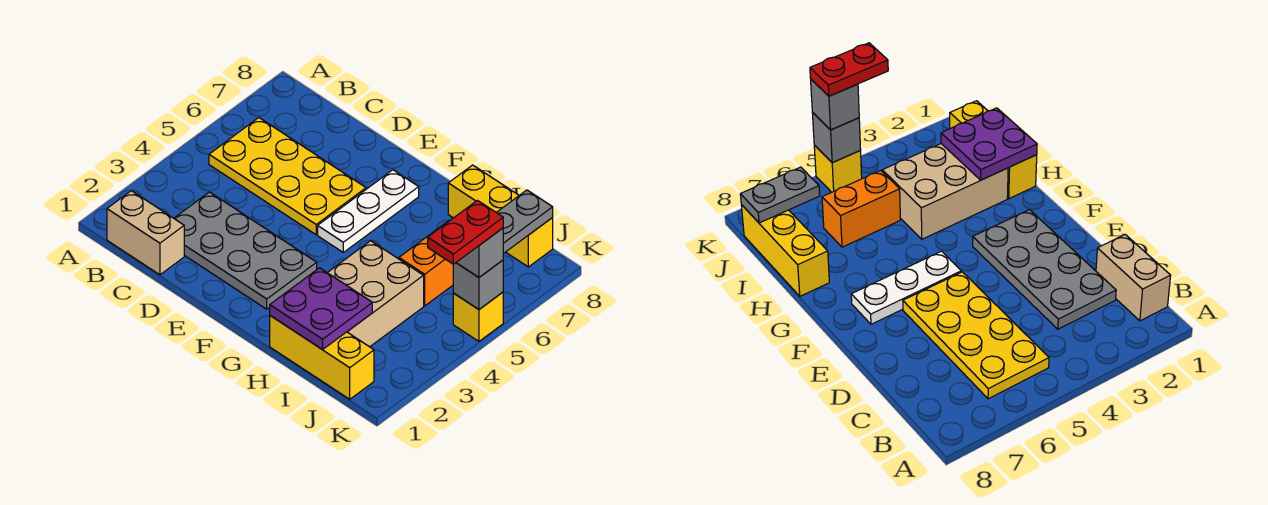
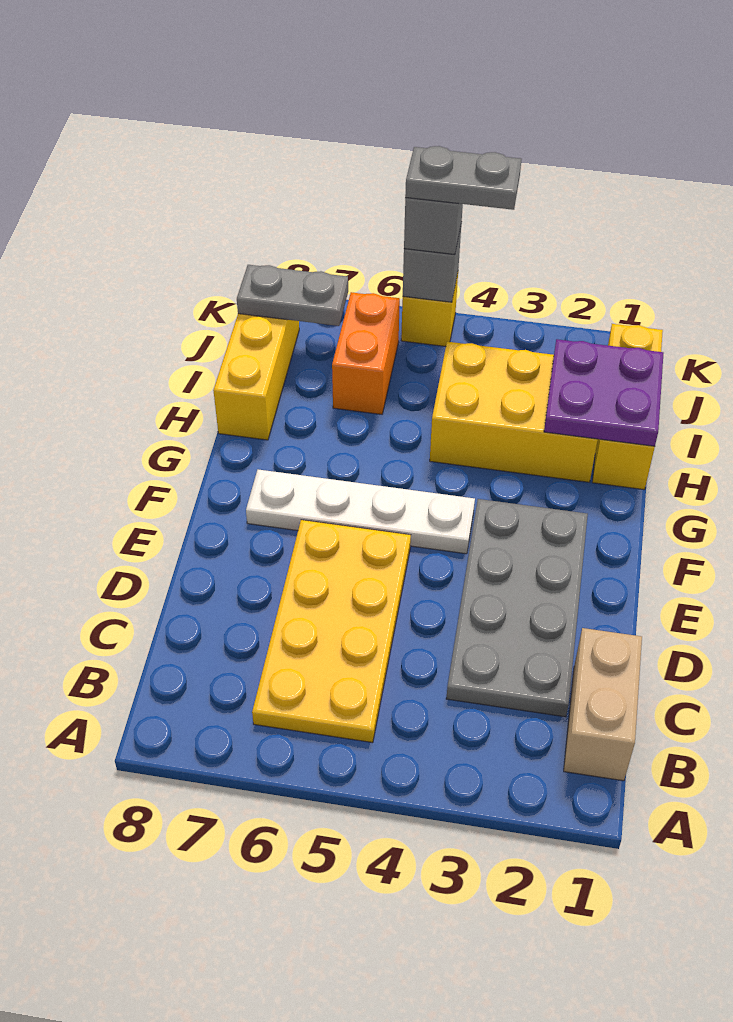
white 1x3 plate [318,170,419,252] -> white 1x4 plate [246,469,475,554]
tan 2x3 brick [328,241,424,347] -> yellow 2x3 brick [430,342,598,482]
orange 1x2 brick [399,221,453,306] -> orange 1x2 brick turned to [332,292,400,414]
red 1x2 plate [428,201,503,264] -> grey 1x2 plate [405,146,521,210]

